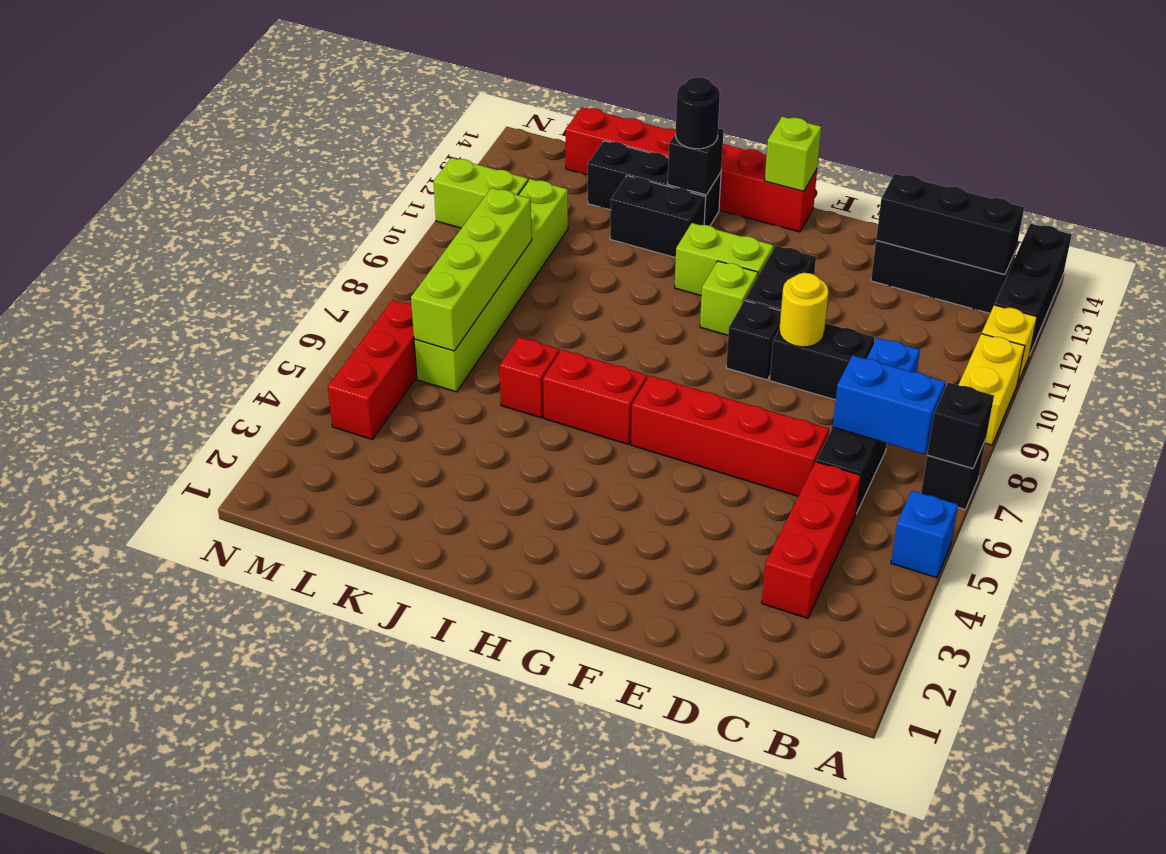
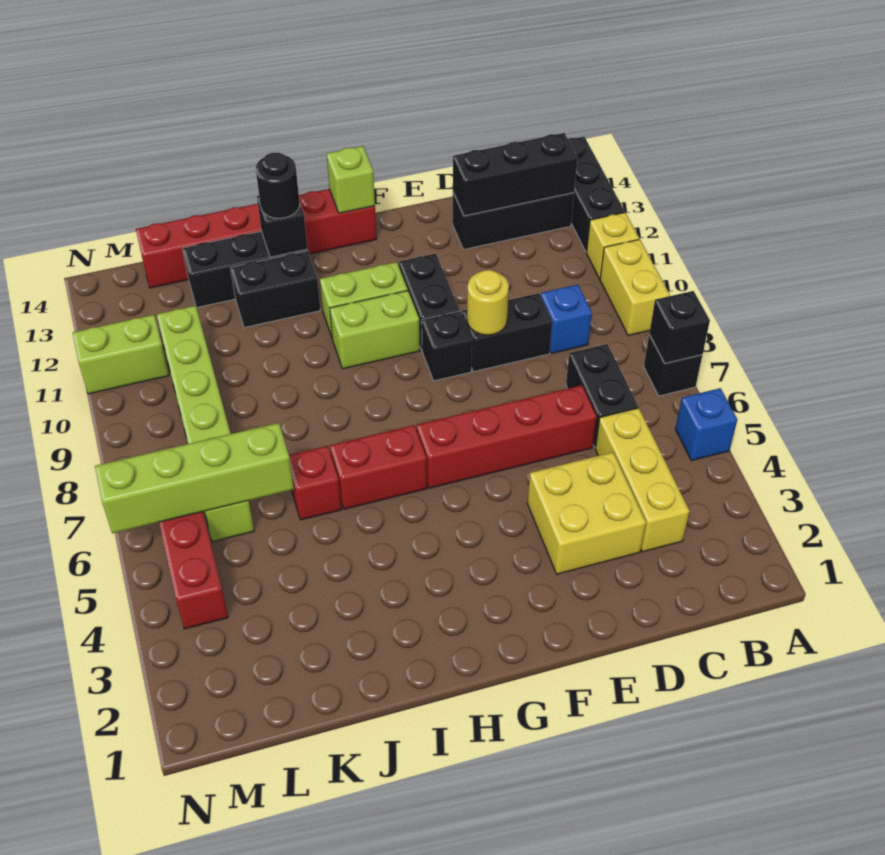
blue 1x2 brick [833,355,945,454] -> none
red 1x3 brick [762,462,861,618] -> yellow 1x3 brick [595,408,690,552]
none -> yellow 2x2 brick [527,452,646,574]
lime 1x1 brick [700,261,758,335] -> lime 1x2 brick [330,291,420,369]
lime 1x4 brick [411,188,532,351] -> lime 1x4 brick turned to [95,423,294,533]

